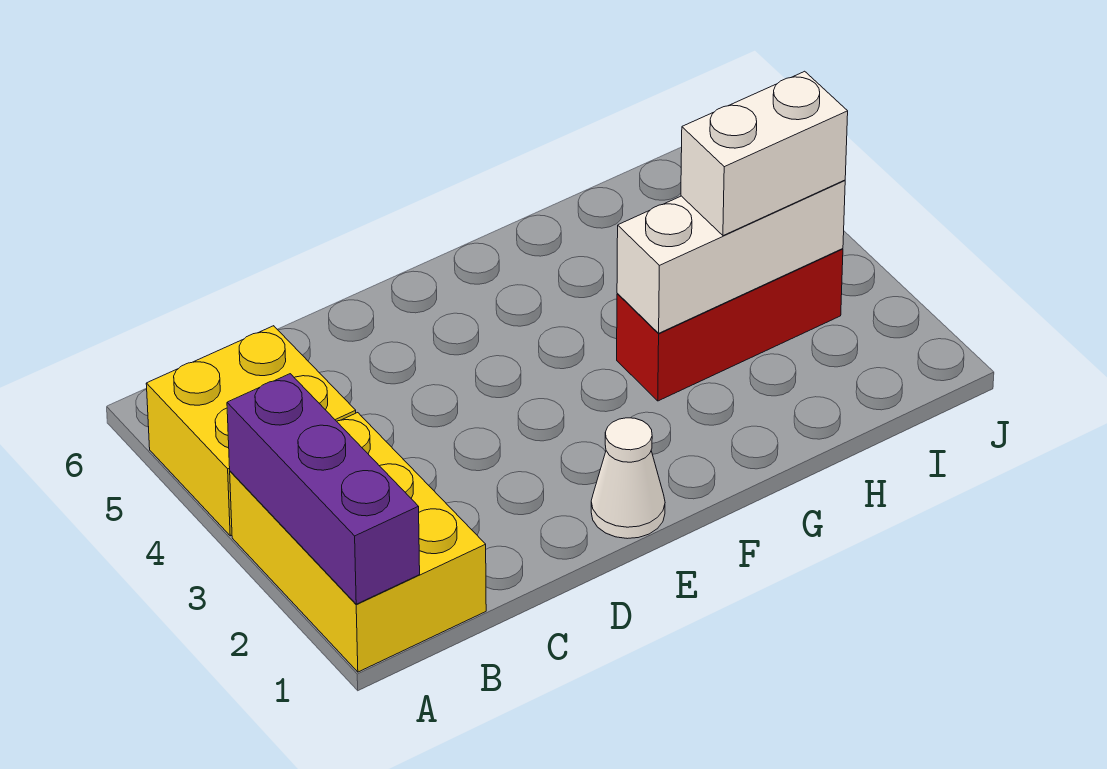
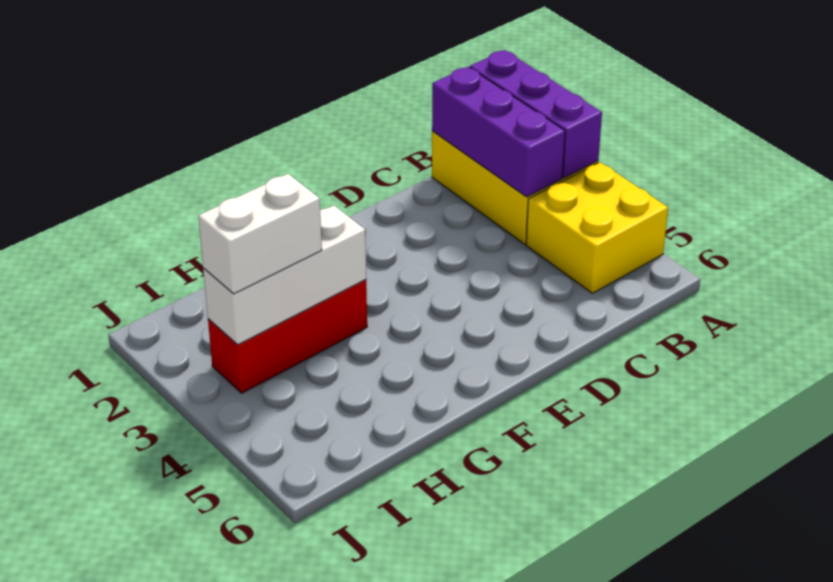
none -> purple 1x3 brick [432,67,565,197]
white 1x1 cone [591,418,665,539] -> none

